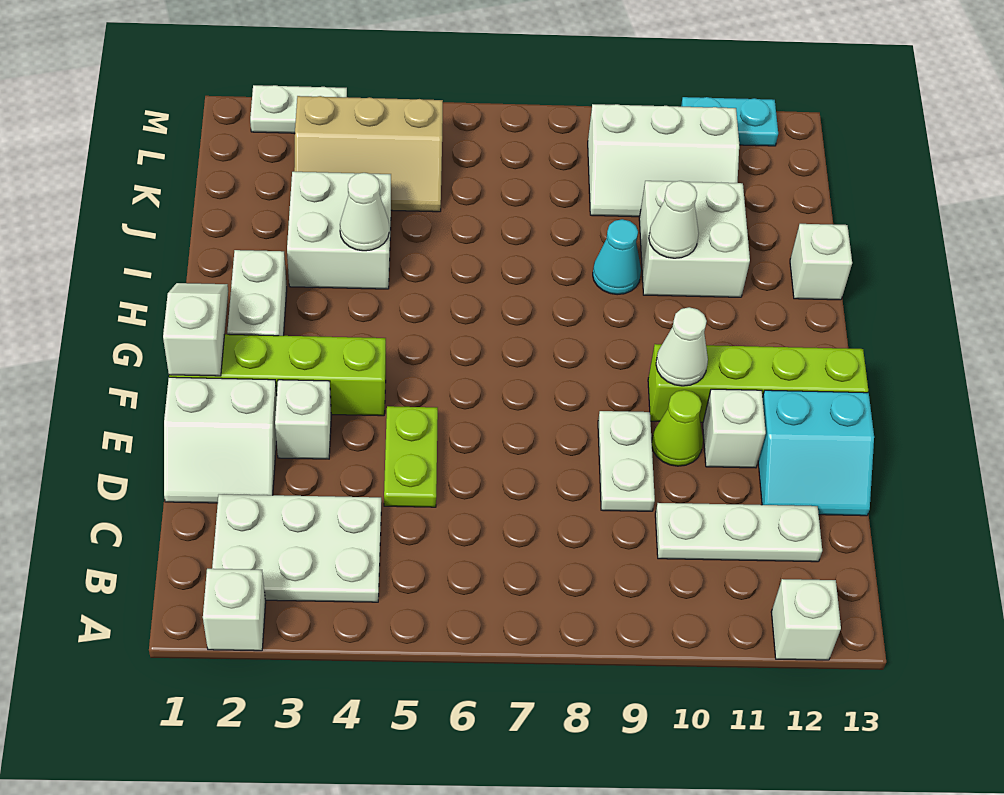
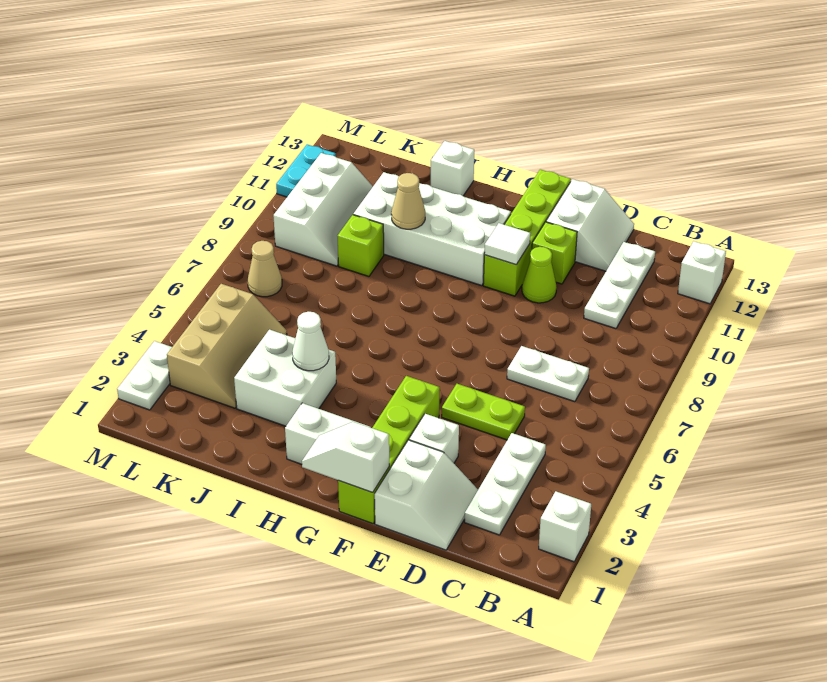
white 2x3 plate [212,494,381,602] -> white 1x3 plate [465,433,546,535]
white 1x2 plate [598,411,655,511] -> white 1x2 plate moved to [507,346,589,402]
cyan 2x2 slope [758,390,874,516] -> white 2x2 slope [546,179,634,271]
white 1x1 brick [703,389,766,468] -> lime 1x1 brick [532,222,577,284]
white 1x1 cone [656,307,708,386] -> white 1x1 tile [484,223,530,265]
cyan 1x1 cone [593,219,641,295] -> none
white 2x2 brick [639,181,750,297] -> white 2x4 brick [353,172,511,286]
white 1x1 cone [649,181,699,258] -> tan 1x1 cone [391,173,425,229]
none -> lime 1x1 brick [338,215,384,276]
none -> tan 1x1 cone [248,241,282,297]

